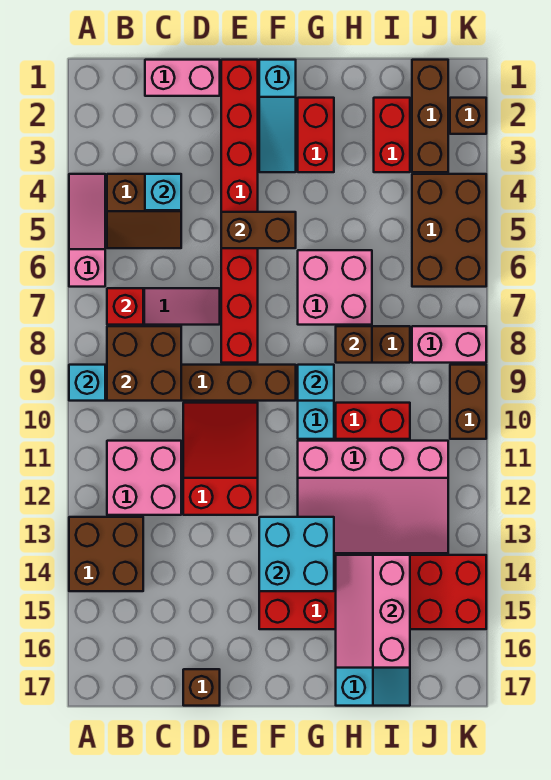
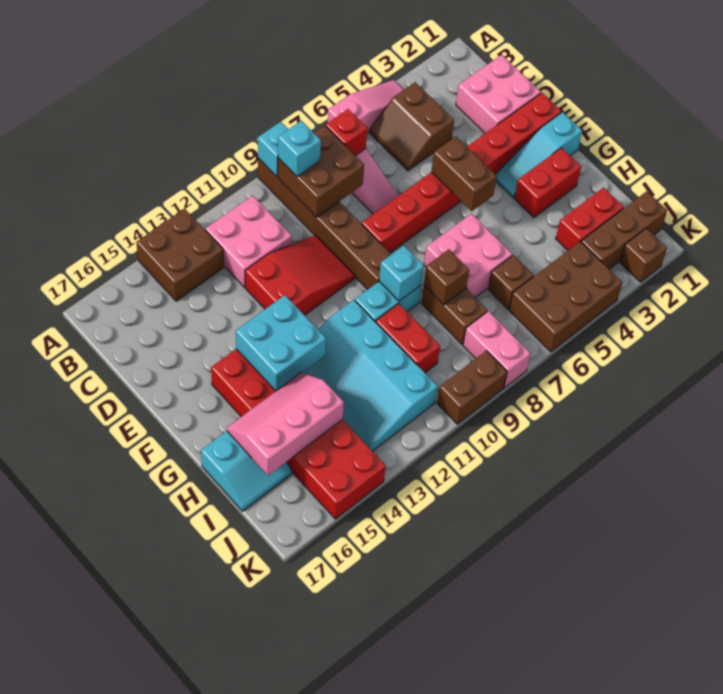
pink 1x2 brick [145,60,220,96] -> pink 2x2 brick [456,55,541,133]
cyan 1x1 brick [145,174,181,210] -> cyan 1x1 brick moved to [278,121,321,177]
brown 1x1 brick [183,669,220,706] -> brown 1x1 brick moved to [488,255,534,309]
pink 3x4 slope [298,441,448,553] -> cyan 3x4 slope [303,300,438,451]

